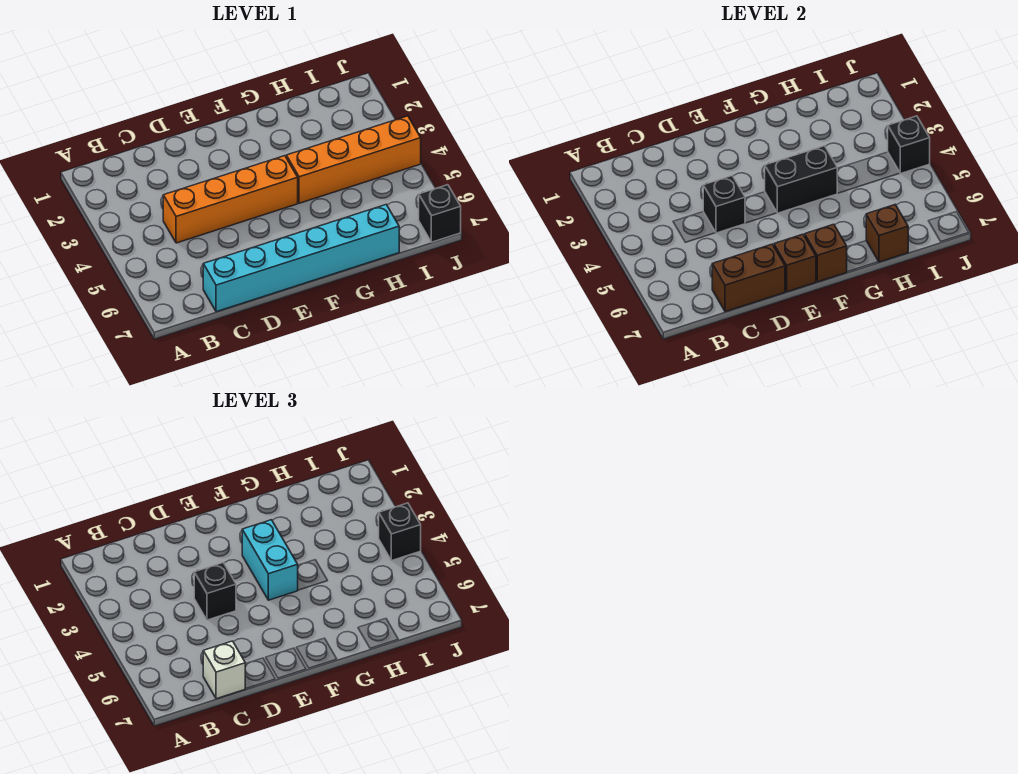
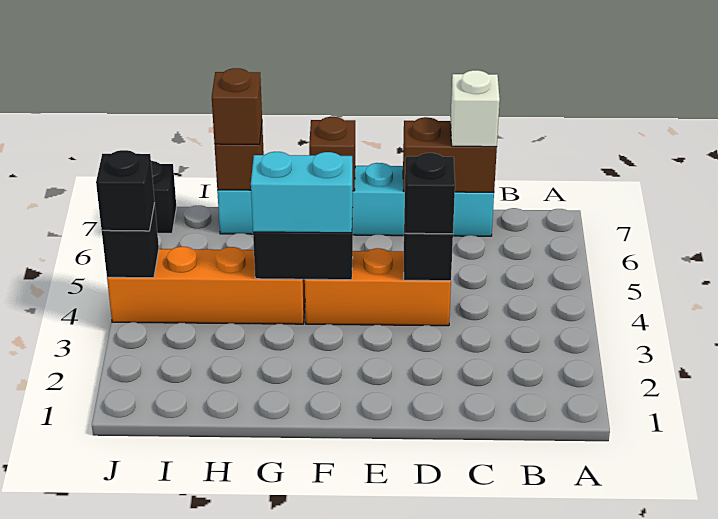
orange 1x4 brick [163,156,298,243] -> orange 1x3 brick [305,248,451,326]
brown 1x1 brick [774,234,816,292] -> brown 1x1 brick moved to [212,68,262,145]
cyan 1x2 brick [242,520,298,600] -> cyan 1x2 brick turned to [251,152,353,233]

